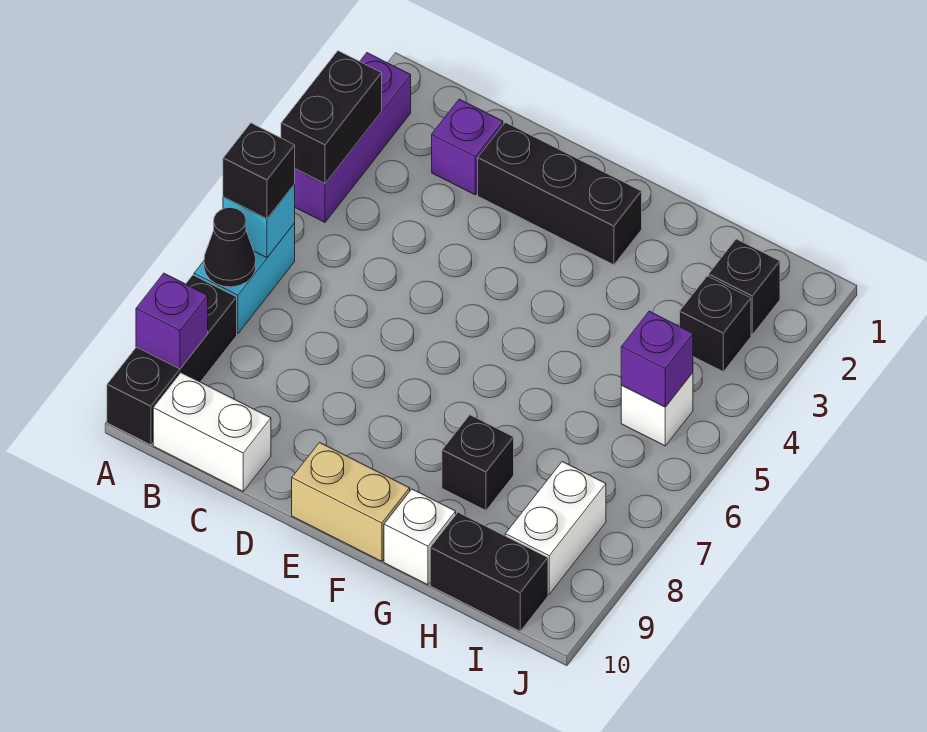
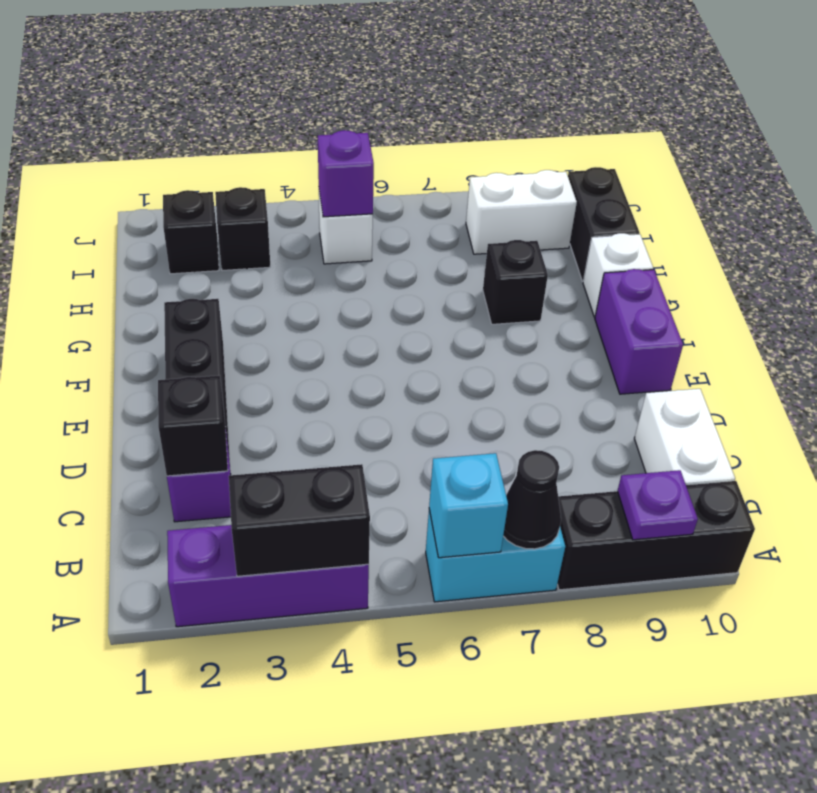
black 1x1 brick [223,123,295,219] -> black 1x1 brick moved to [158,375,228,476]
purple 1x1 brick [136,273,208,369] -> purple 1x1 plate [617,470,698,540]
tan 1x2 brick [292,443,410,561] -> purple 1x2 brick [595,269,683,394]

